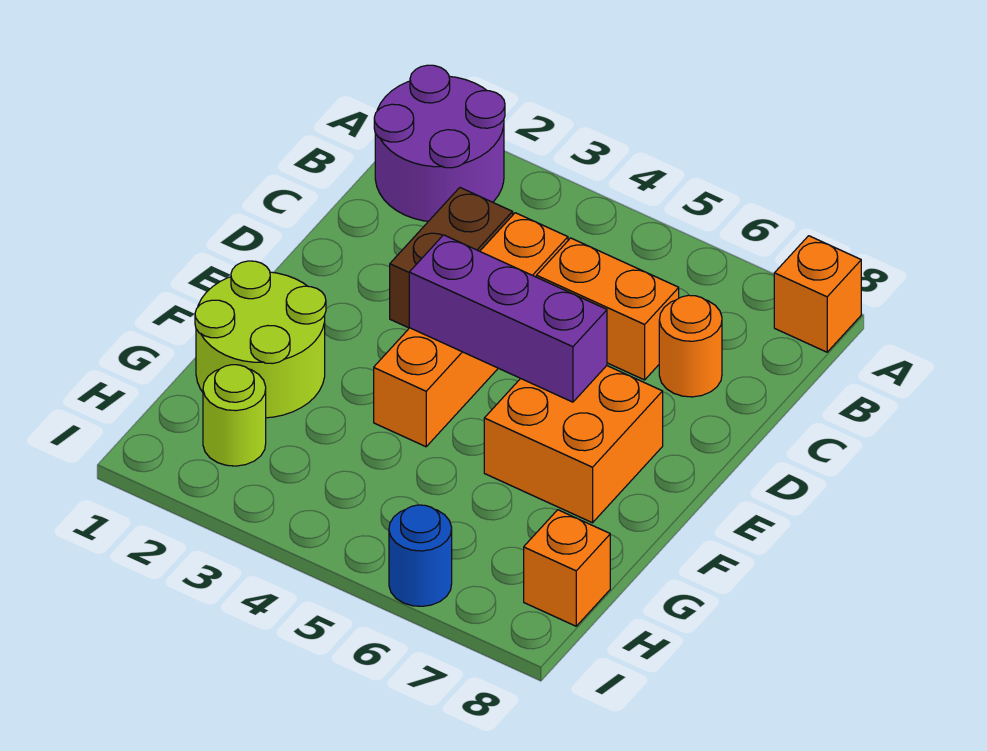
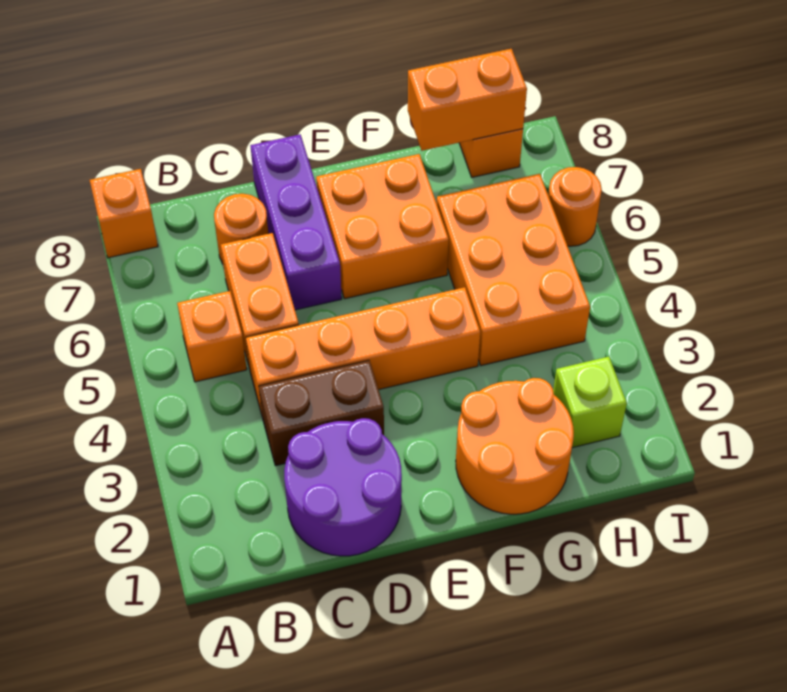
purple 2x2 round brick [374,65,505,221] -> purple 2x2 round brick moved to [284,418,402,556]
none -> orange 1x1 brick [177,291,247,382]
purple 1x3 brick [409,235,607,402] -> purple 1x3 brick moved to [250,134,342,310]
lime 2x2 round brick [195,261,326,418] -> orange 2x2 round brick [456,378,574,514]
none -> orange 2x3 brick [437,174,590,366]
none -> orange 1x2 brick [408,49,527,151]
lime 1x1 round brick [203,365,266,466] -> lime 1x1 brick [553,357,627,448]
blue 1x1 round brick [389,505,452,606] -> orange 1x1 round brick [548,167,602,246]

